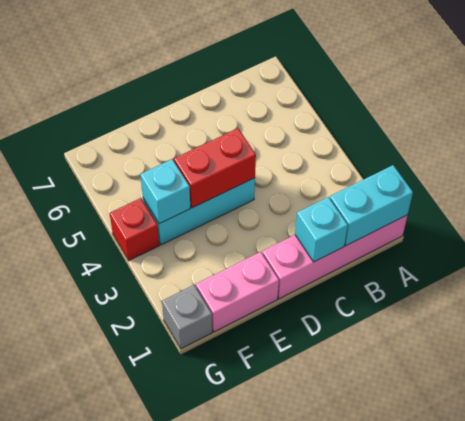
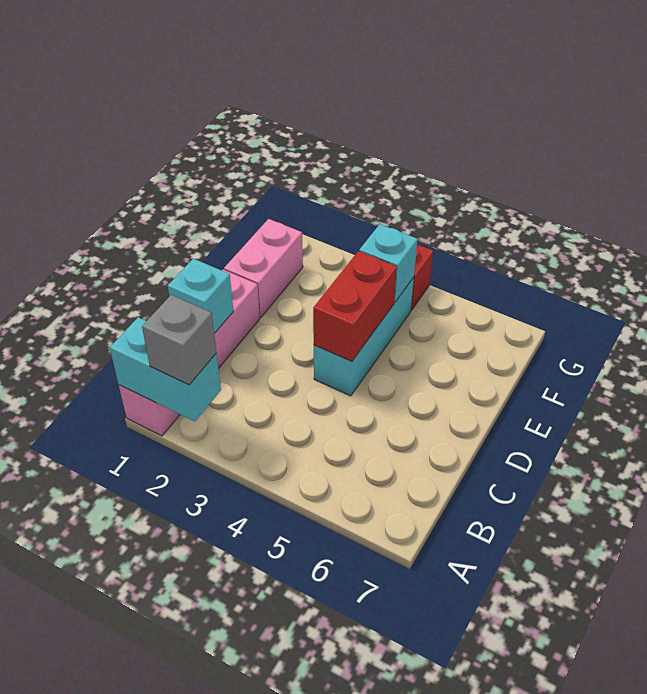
cyan 1x2 brick [330,165,413,246] -> cyan 1x2 brick turned to [110,317,221,421]
grey 1x1 brick [162,285,212,349] -> grey 1x1 brick moved to [142,295,216,385]

